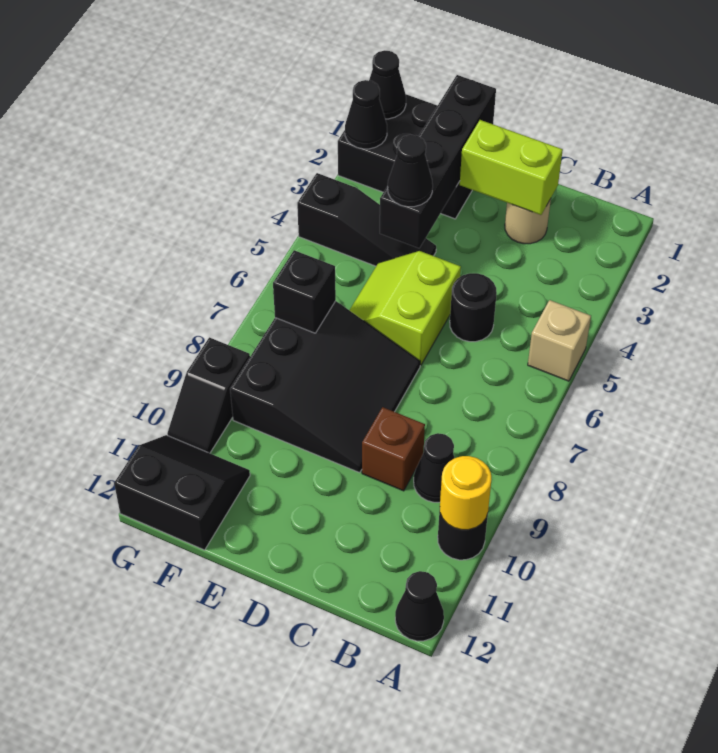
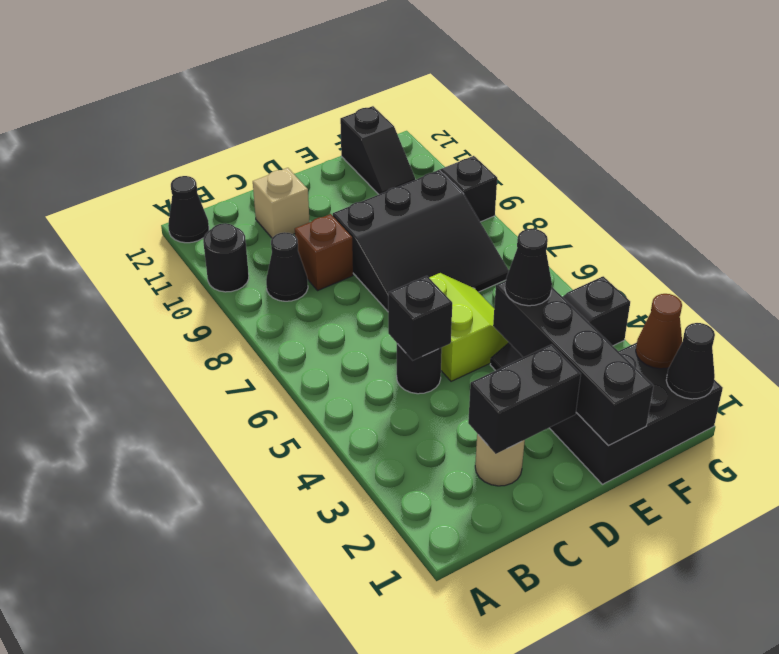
tan 1x1 brick [528,300,591,381] -> tan 1x1 brick moved to [253,168,309,238]
yellow 1x1 round brick [440,456,491,530] -> none
lime 1x2 brick [460,120,563,215] -> black 1x2 brick [468,344,581,454]
black 3x3 slope [230,301,420,473] -> black 3x3 slope turned to [333,170,509,311]
black 1x1 brick [273,250,336,333] -> black 1x1 brick moved to [388,276,452,360]
black 2x2 slope [114,435,250,550] -> black 1x2 slope [340,106,415,194]
black 1x1 cone [345,80,387,149] -> brown 1x1 cone [636,294,682,369]

